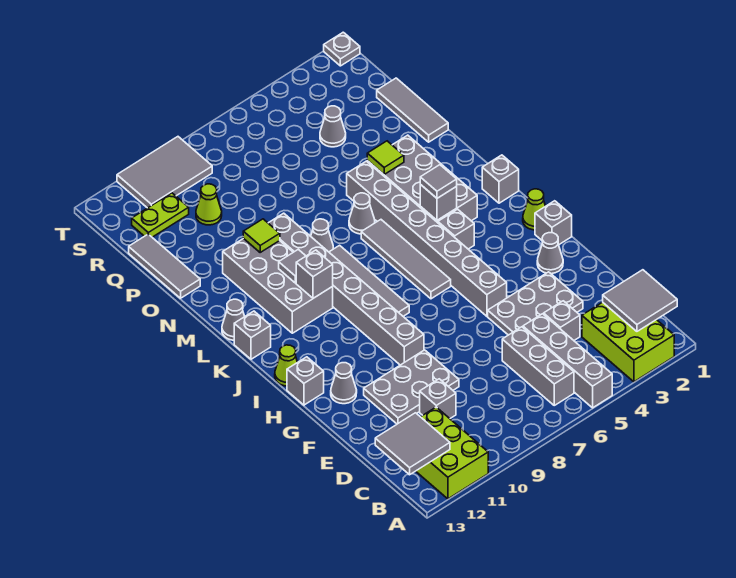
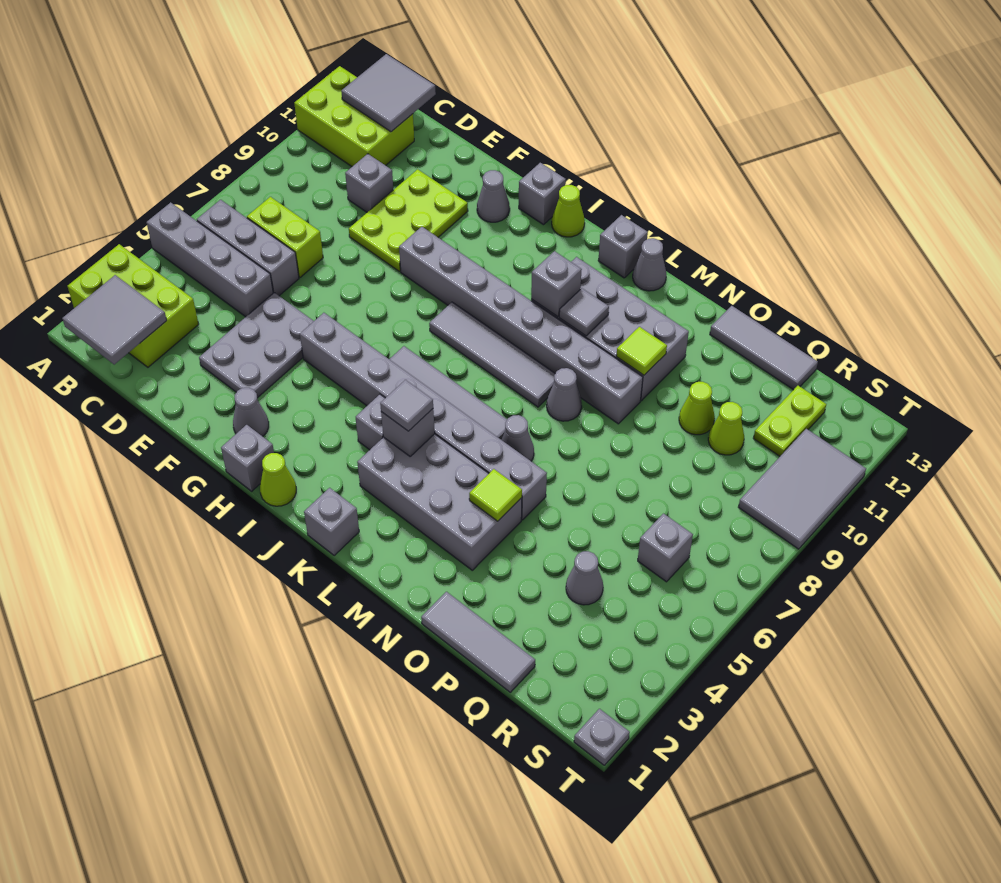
none -> lime 1x2 brick [247,197,323,277]
grey 1x1 brick [544,301,580,340] -> grey 1x1 brick moved to [638,514,693,582]
grey 2x3 plate [364,350,459,424] -> lime 2x3 plate [349,169,468,272]
none -> lime 1x1 cone [679,382,715,435]

